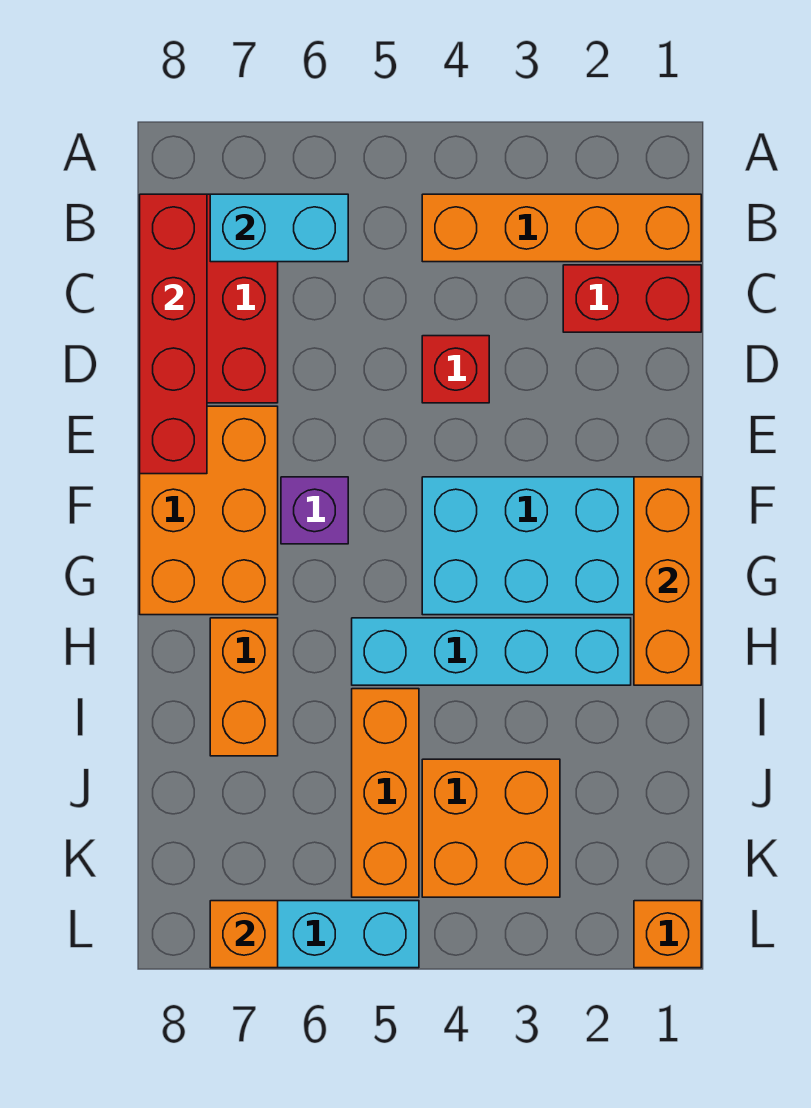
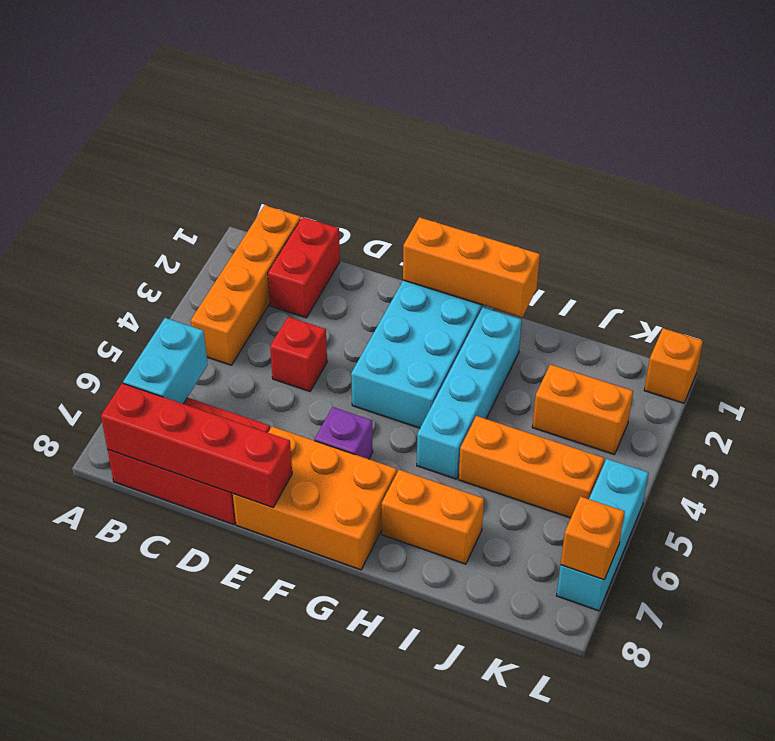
orange 2x2 brick [422,759,560,897] -> orange 1x2 brick [532,364,633,455]

